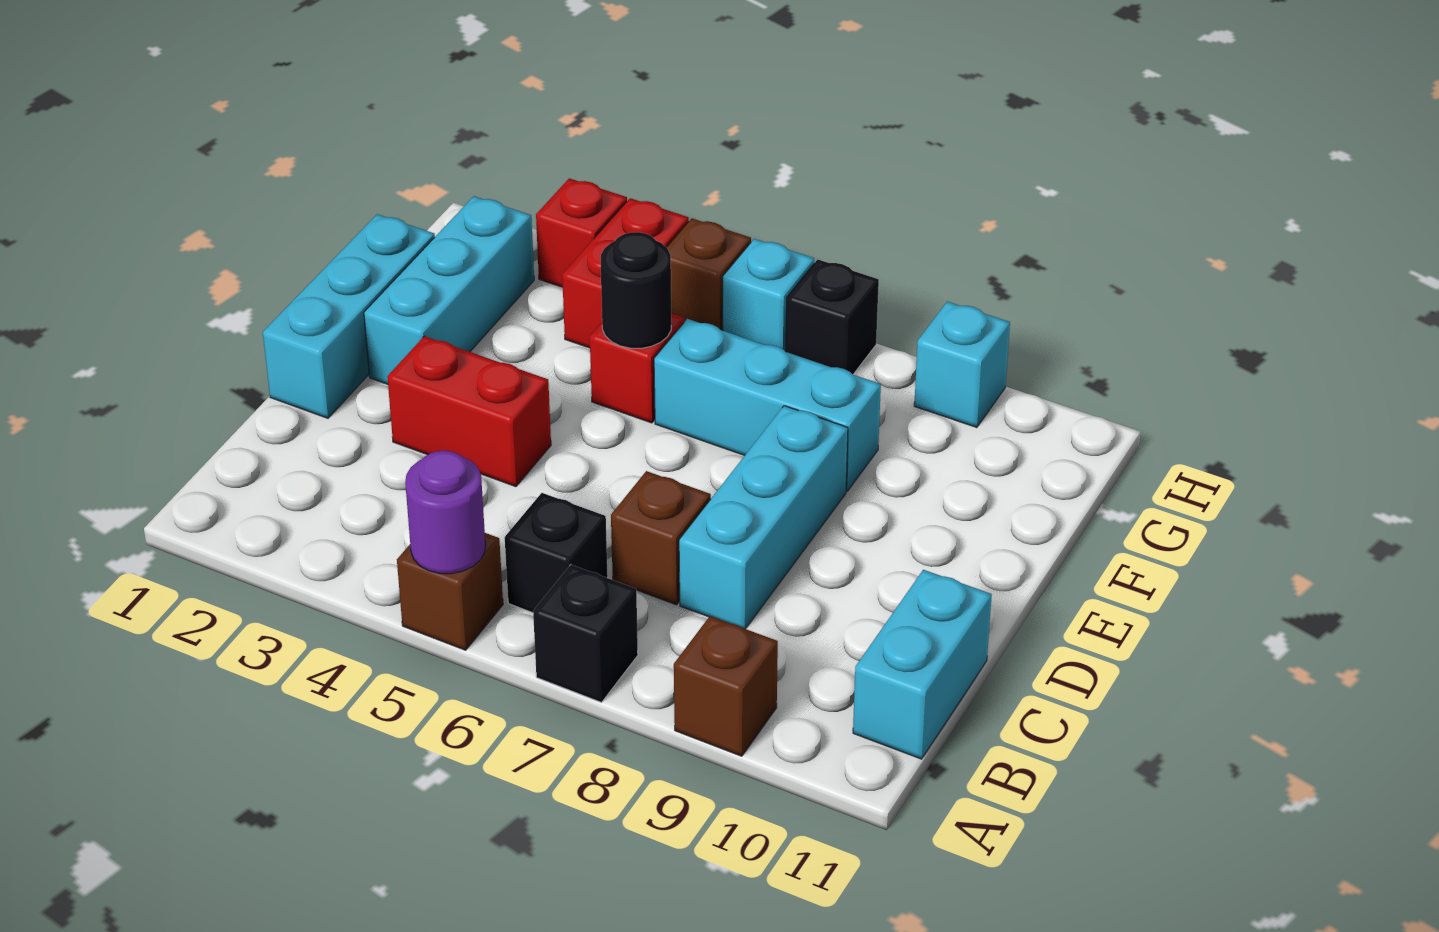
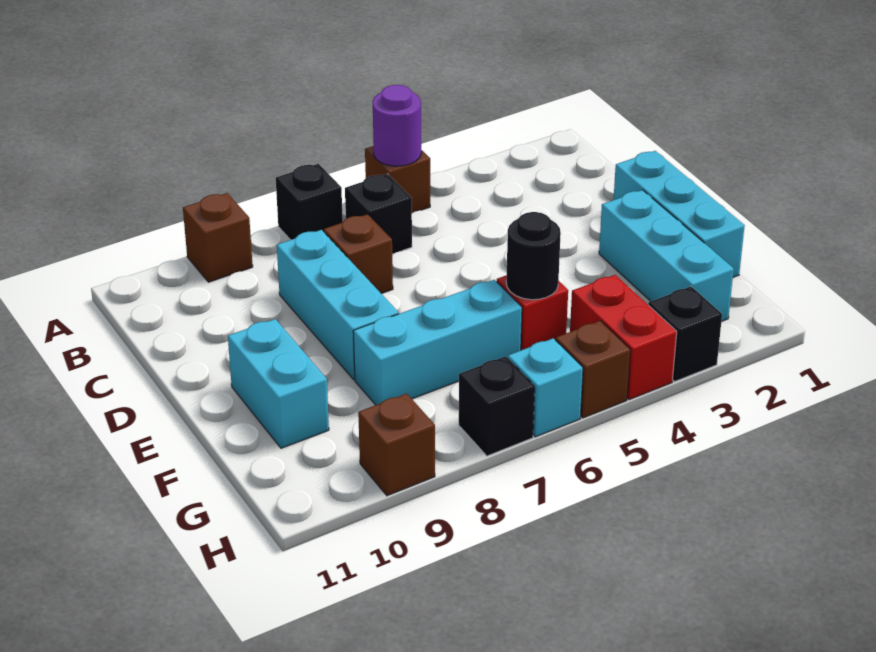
cyan 1x2 brick [853,570,992,759] -> cyan 1x2 brick moved to [228,319,329,448]
red 1x2 brick [387,336,551,487] -> none
red 1x1 brick [536,178,627,287] -> black 1x1 brick [648,287,722,381]
cyan 1x1 brick [914,302,1010,428] -> brown 1x1 brick [358,394,435,496]

